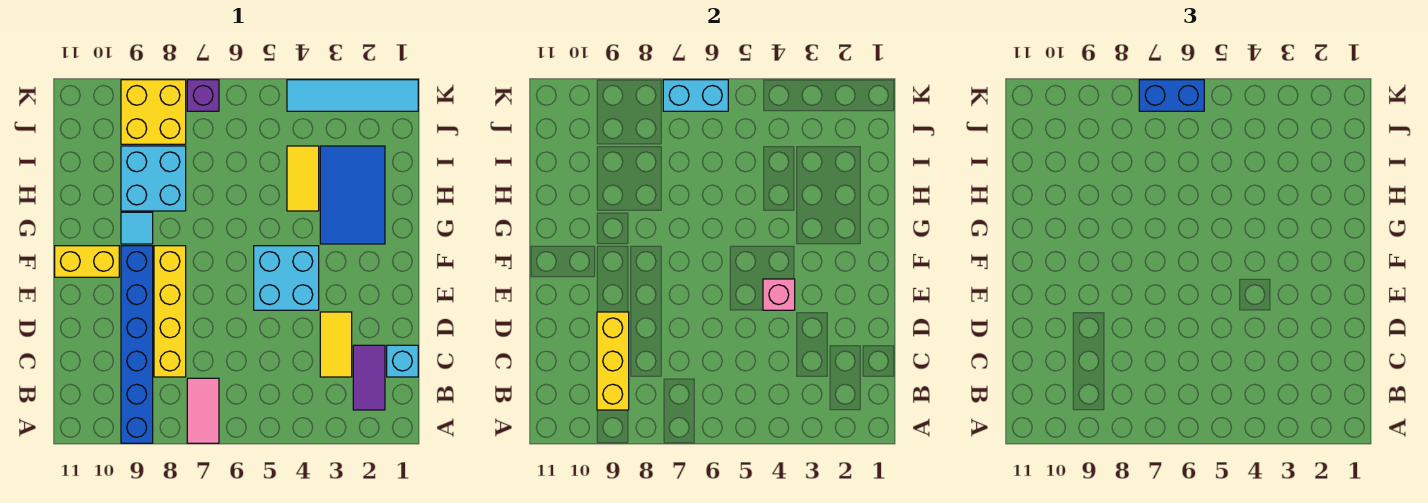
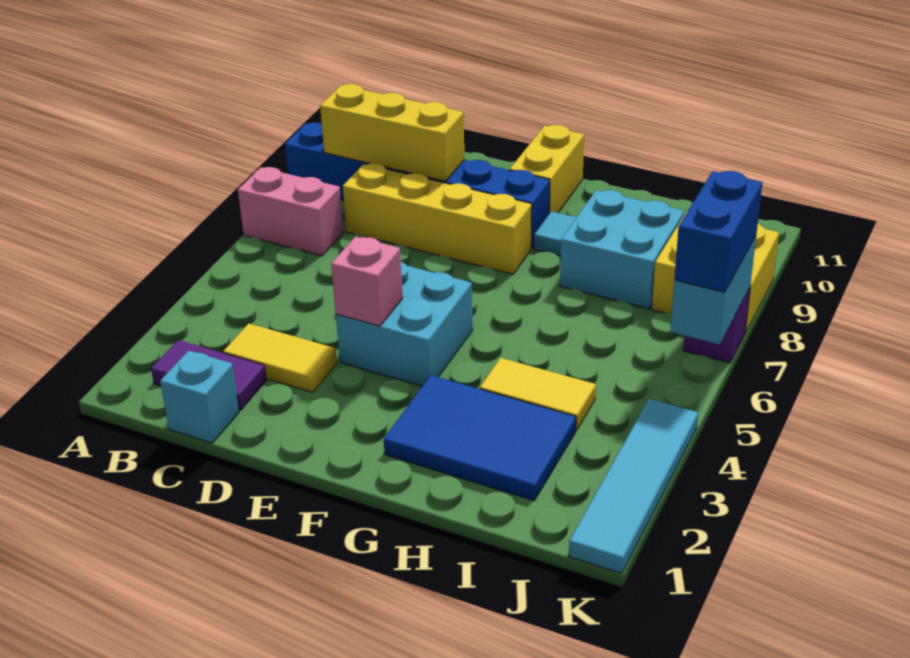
pink 1x2 tile [187,378,219,443] -> pink 1x2 brick [238,167,343,256]

